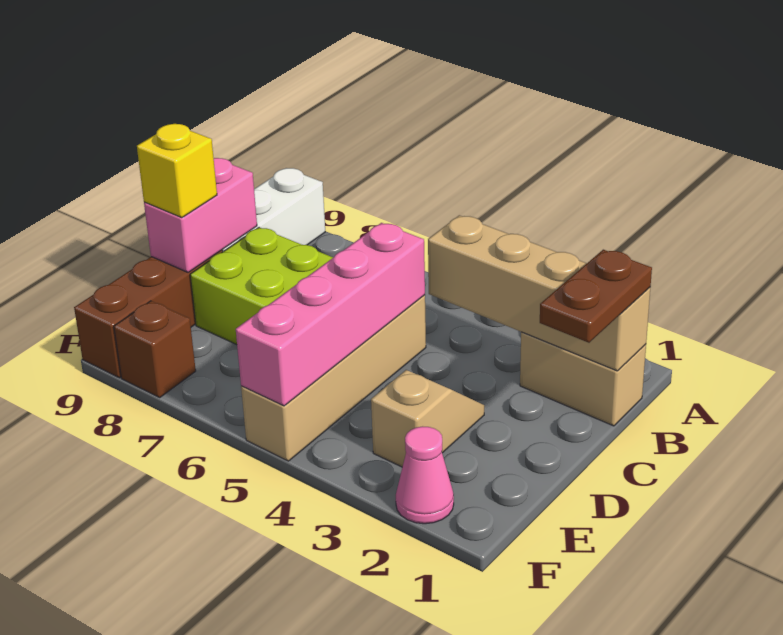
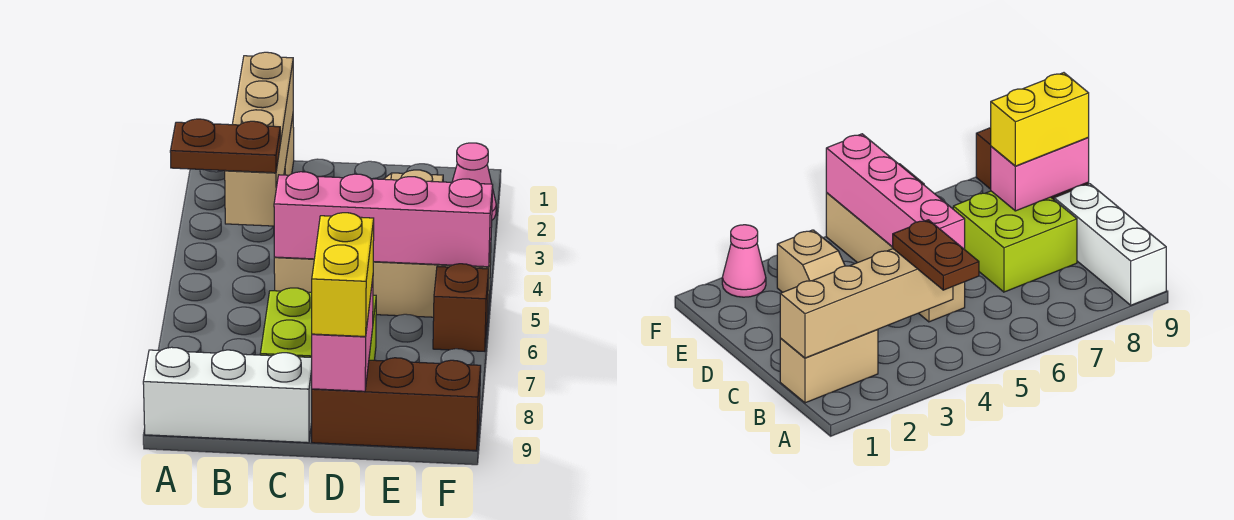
brown 1x2 plate [540,250,652,343] -> brown 1x2 plate moved to [170,119,280,173]
pink 1x2 brick [144,158,257,272] -> pink 1x2 brick turned to [312,279,373,391]
yellow 1x1 brick [137,124,217,218] -> yellow 1x2 brick [312,213,374,337]
brown 1x1 brick [114,301,196,398] -> brown 1x1 brick moved to [433,264,489,351]

